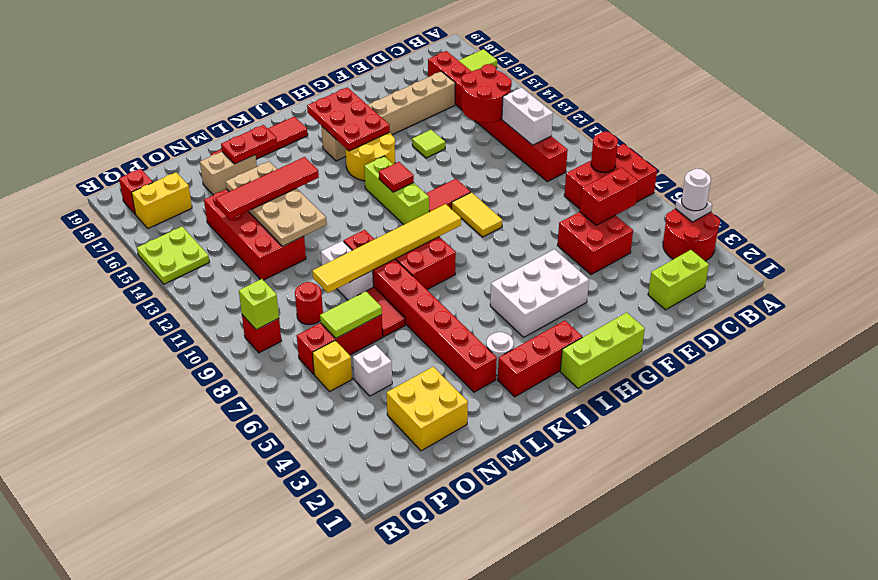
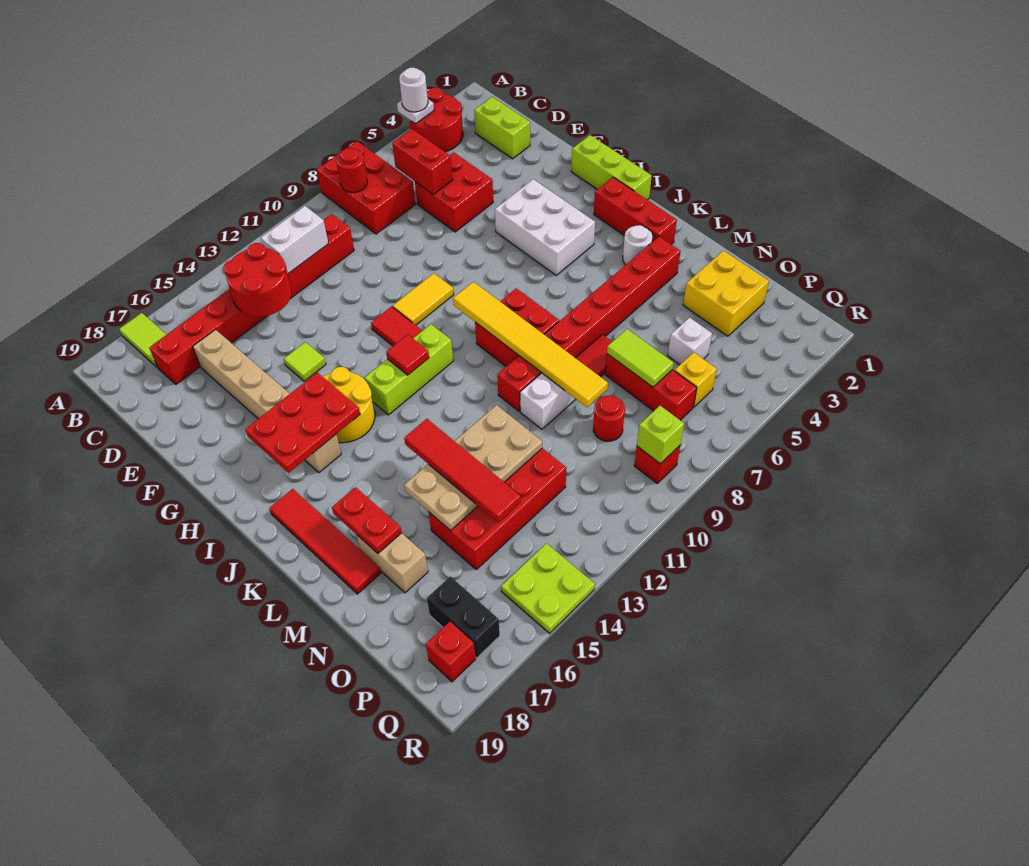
yellow 1x2 brick [132,172,192,228] -> black 1x2 brick [427,576,500,658]

